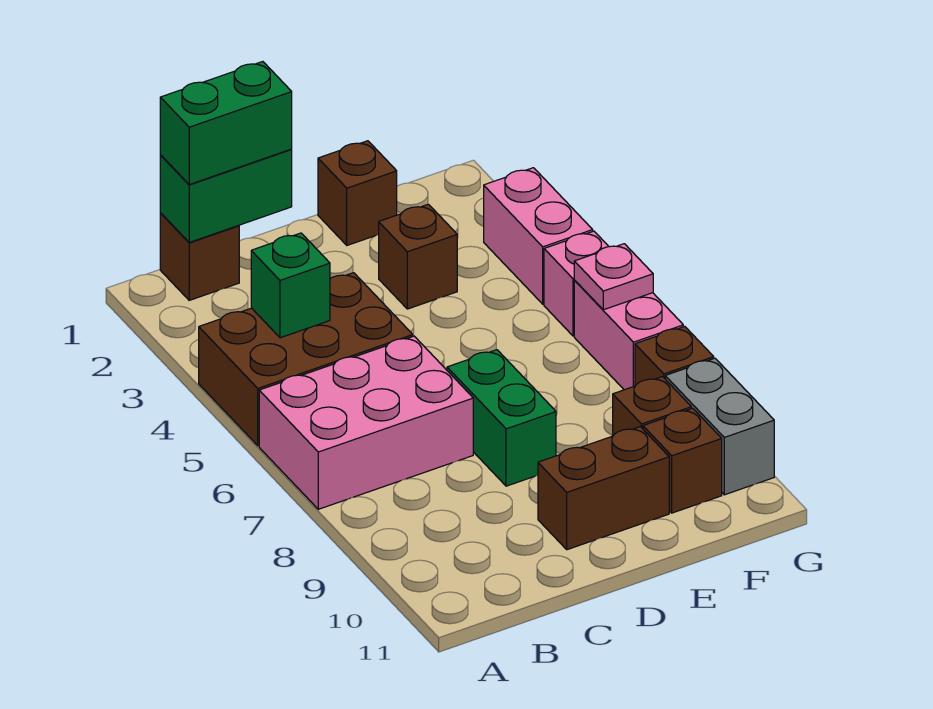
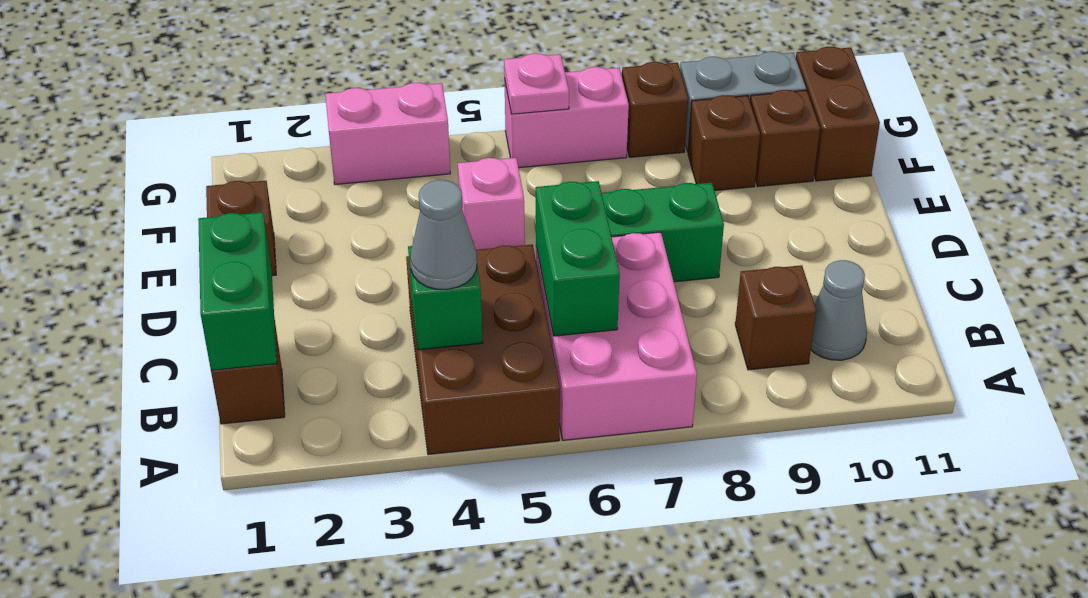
green 1x2 brick [160,62,292,184] -> green 1x2 brick moved to [536,181,620,336]
none -> grey 1x1 cone [410,180,477,289]
none -> grey 1x1 cone [811,260,867,360]
brown 1x2 brick [538,427,669,550] -> brown 1x2 brick moved to [796,47,880,181]
brown 1x1 brick [379,204,457,309] -> brown 1x1 brick moved to [735,265,816,370]
pink 1x1 brick [544,231,609,336] -> pink 1x1 brick moved to [458,158,525,250]

